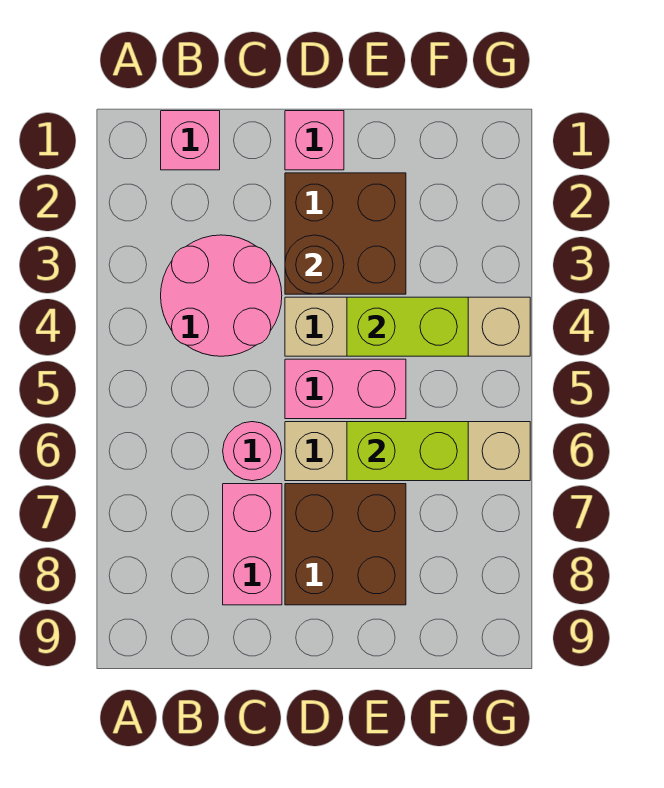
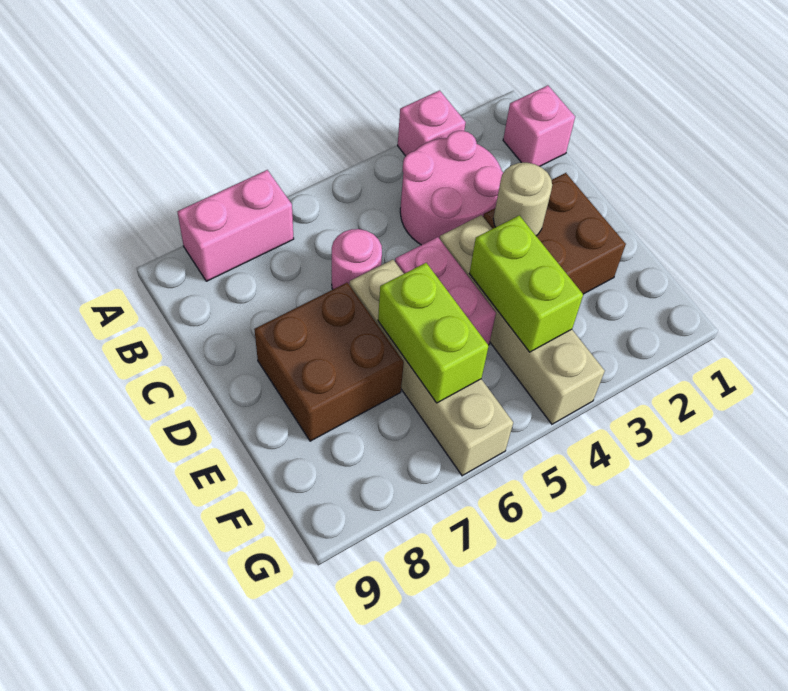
pink 1x2 brick [223,484,282,605] -> pink 1x2 brick moved to [177,170,294,281]
pink 1x1 brick [285,111,344,170] -> pink 1x1 brick moved to [398,90,466,156]
brown 1x1 round brick [285,235,344,294] -> tan 1x1 round brick [493,163,552,236]

